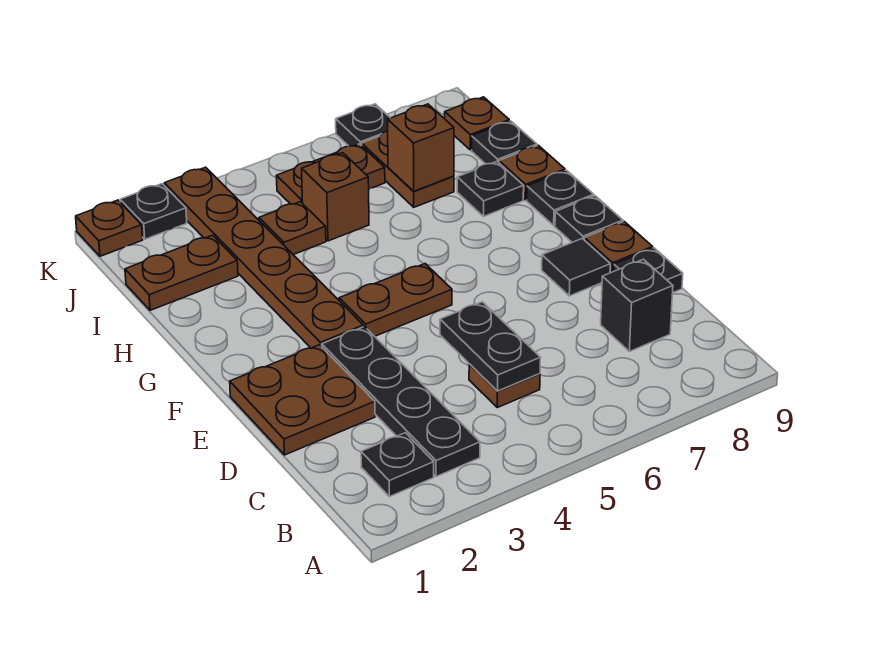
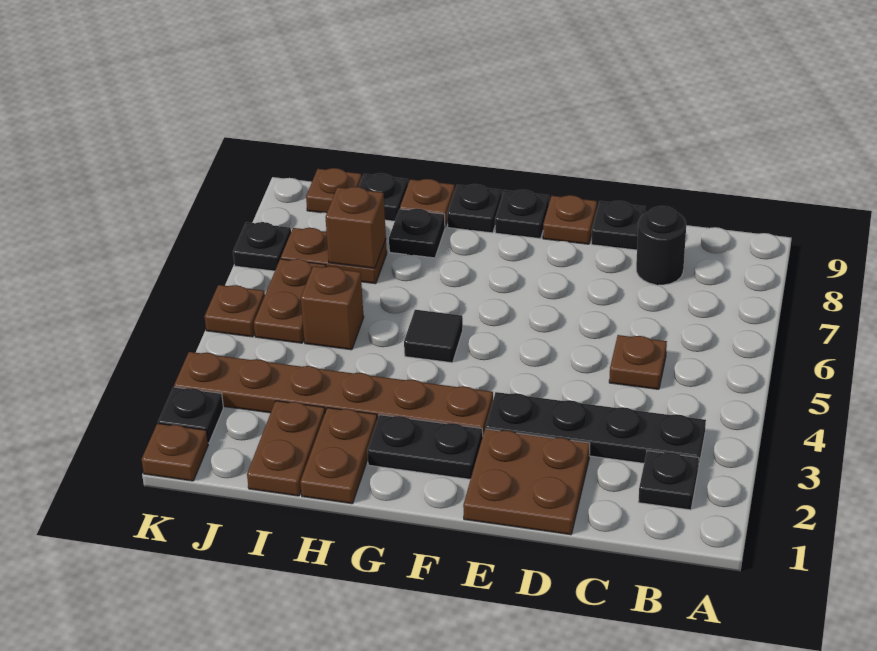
black 1x2 plate [440,302,541,391] -> black 1x2 plate moved to [367,415,483,479]
black 1x1 brick [601,259,673,352] -> black 1x1 round brick [636,206,686,285]
black 1x1 tile [542,238,610,296] -> black 1x1 tile moved to [404,310,463,363]
brown 1x2 plate [339,264,452,336] -> brown 1x2 plate moved to [300,408,377,504]
brown 1x1 plate [259,202,326,255] -> brown 1x1 plate moved to [204,285,265,337]

